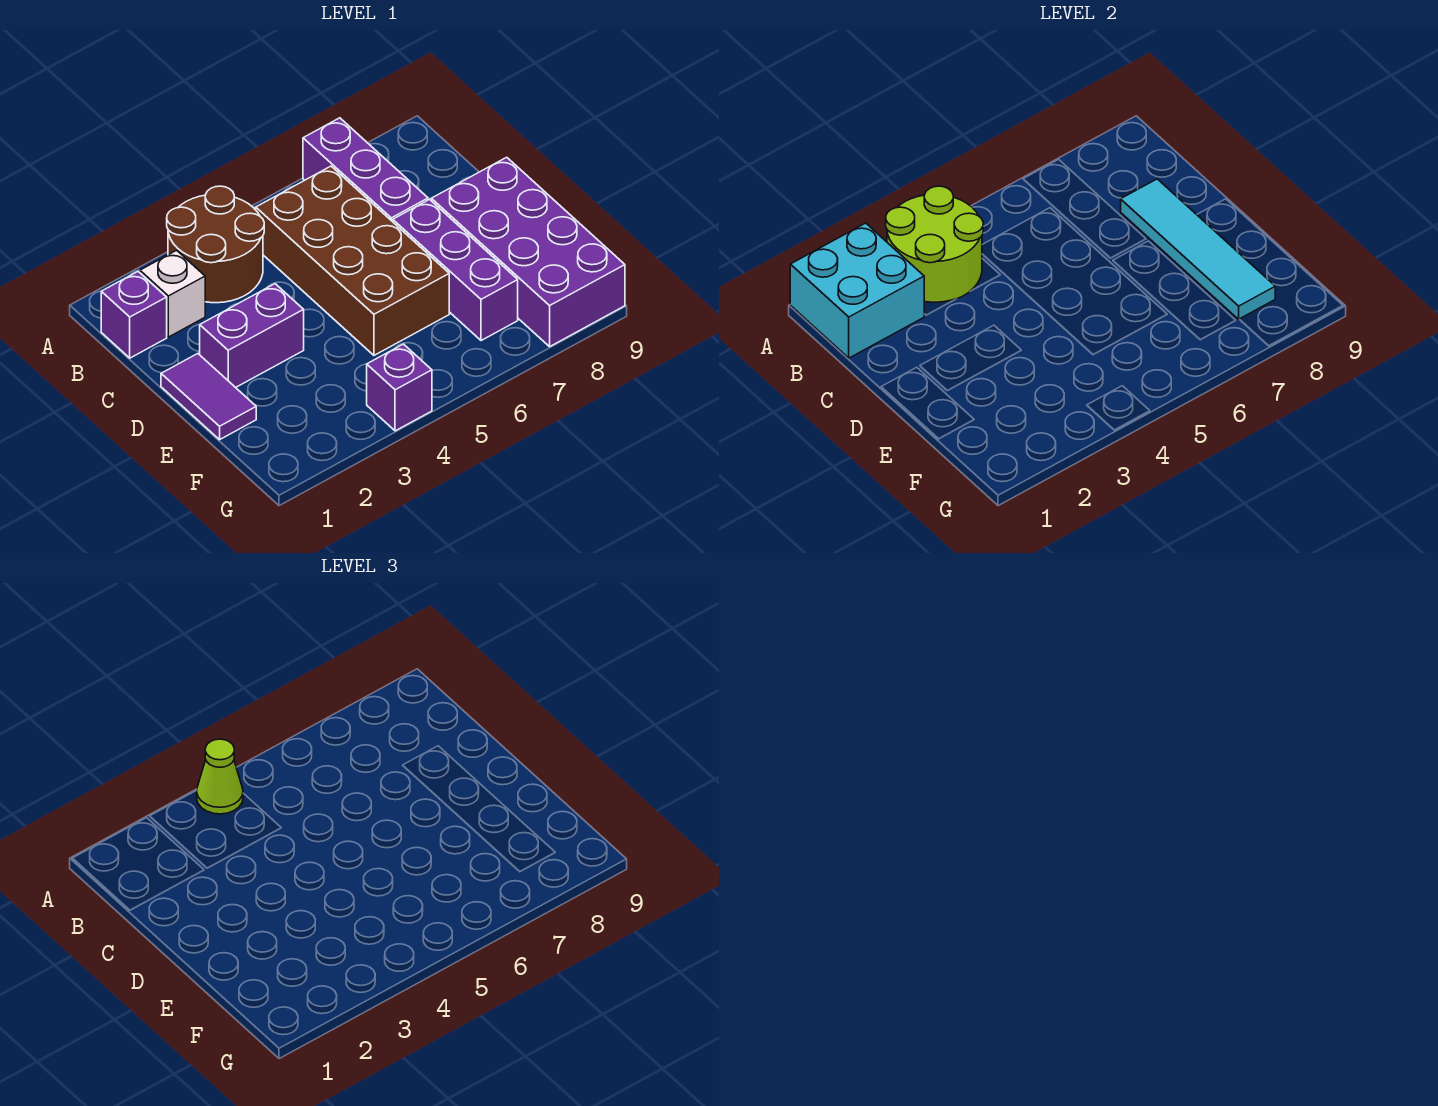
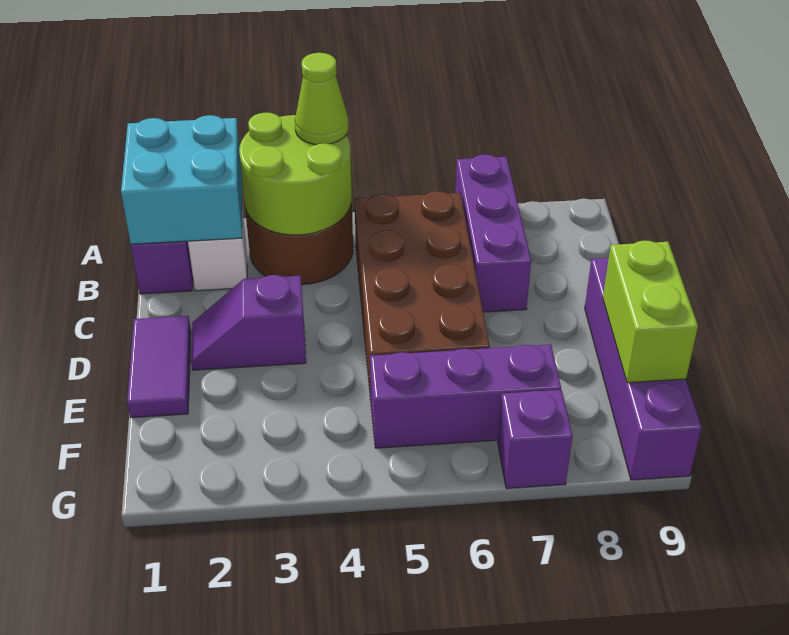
cyan 1x4 tile [1121,179,1275,319] -> none
purple 1x2 brick [200,284,304,388] -> purple 1x2 slope [191,275,306,370]
purple 1x3 brick [393,200,518,341] -> purple 1x3 brick turned to [370,344,561,448]
purple 2x4 brick [431,157,625,347] -> purple 1x4 brick [585,258,702,480]
none -> lime 1x2 brick [603,241,698,383]
purple 1x1 brick [367,344,432,431] -> purple 1x1 brick moved to [498,390,573,489]

